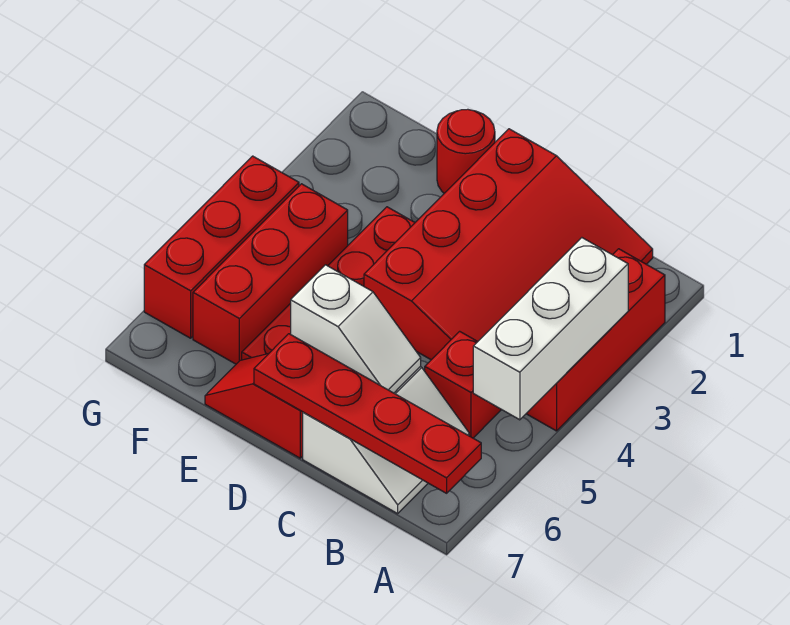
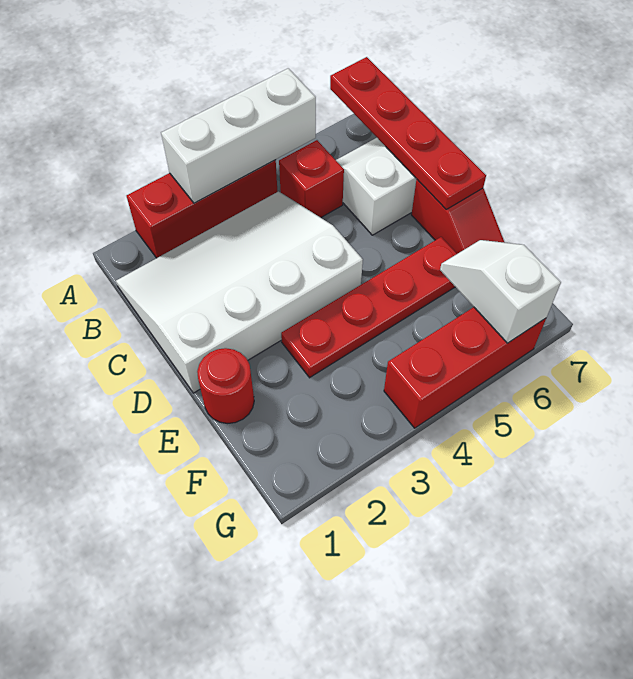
red 3x4 slope [364,129,653,360] -> white 3x4 slope [116,191,363,393]
white 1x2 slope [291,265,421,393] -> white 1x2 slope moved to [440,240,561,343]
red 1x3 brick [193,184,348,364] -> none

